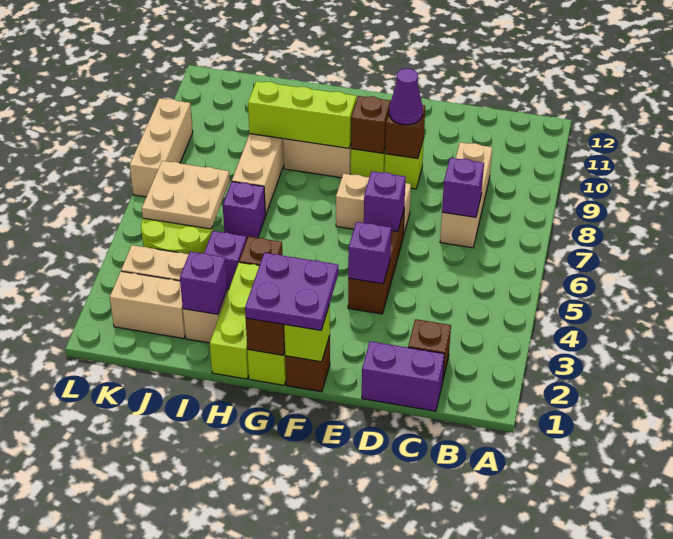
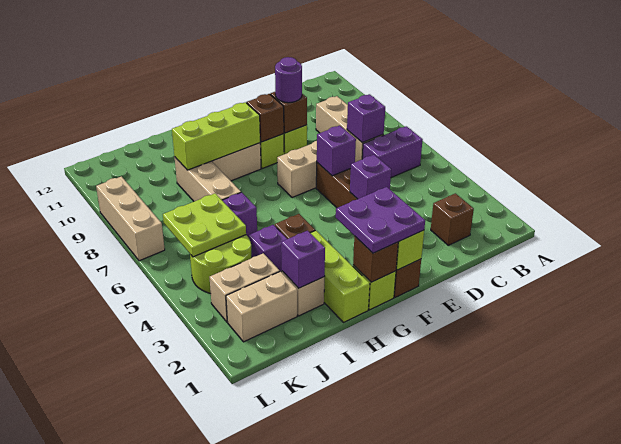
purple 1x2 brick [362,341,444,411] -> purple 1x2 brick moved to [362,126,423,177]
purple 1x1 cone [389,69,423,125] -> purple 1x1 round brick [275,57,302,103]
tan 2x2 plate [142,161,230,229] -> lime 2x2 plate [163,193,246,257]

